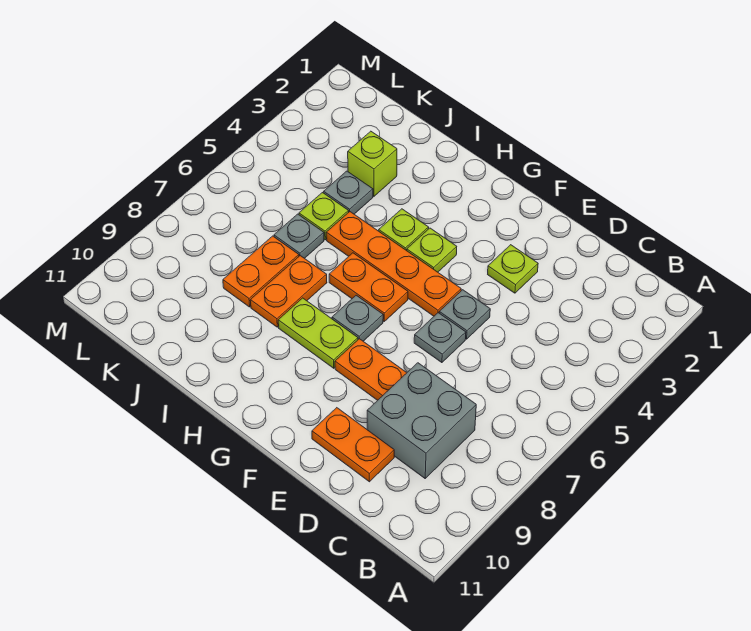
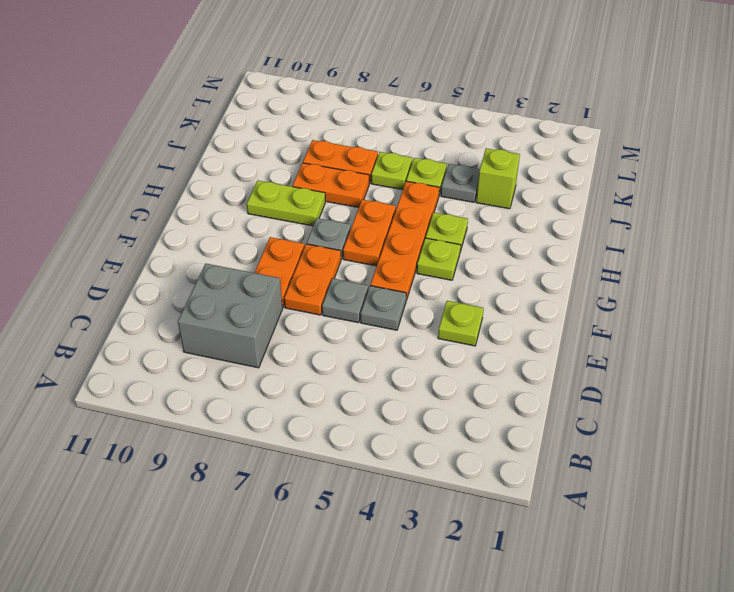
orange 1x2 plate [312,408,394,482] -> orange 1x2 plate moved to [284,244,341,315]
lime 1x2 plate [278,298,358,368] -> lime 1x2 plate turned to [247,181,325,226]
grey 1x1 plate [274,214,324,258] -> lime 1x1 plate [371,152,412,190]

